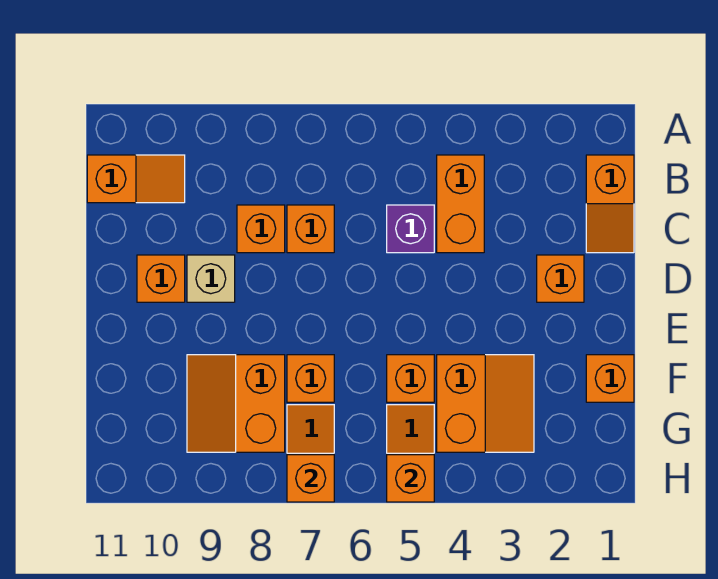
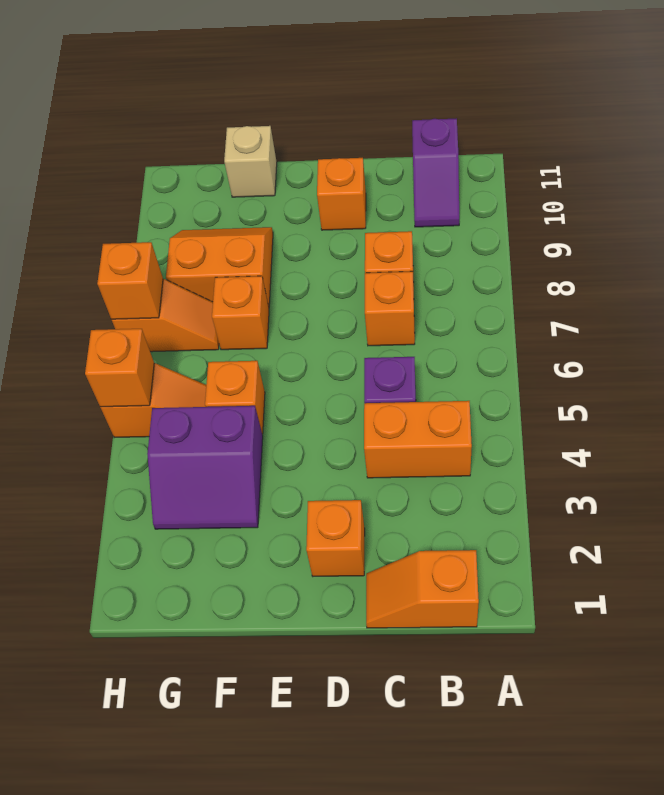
orange 1x2 slope [87,155,185,203] -> purple 1x2 slope [412,118,459,227]
tan 1x1 brick [187,255,235,302] -> tan 1x1 brick moved to [224,126,277,197]
orange 1x1 brick [586,355,634,402] -> none
orange 2x2 slope [437,355,534,452] -> purple 2x2 slope [147,406,263,529]

